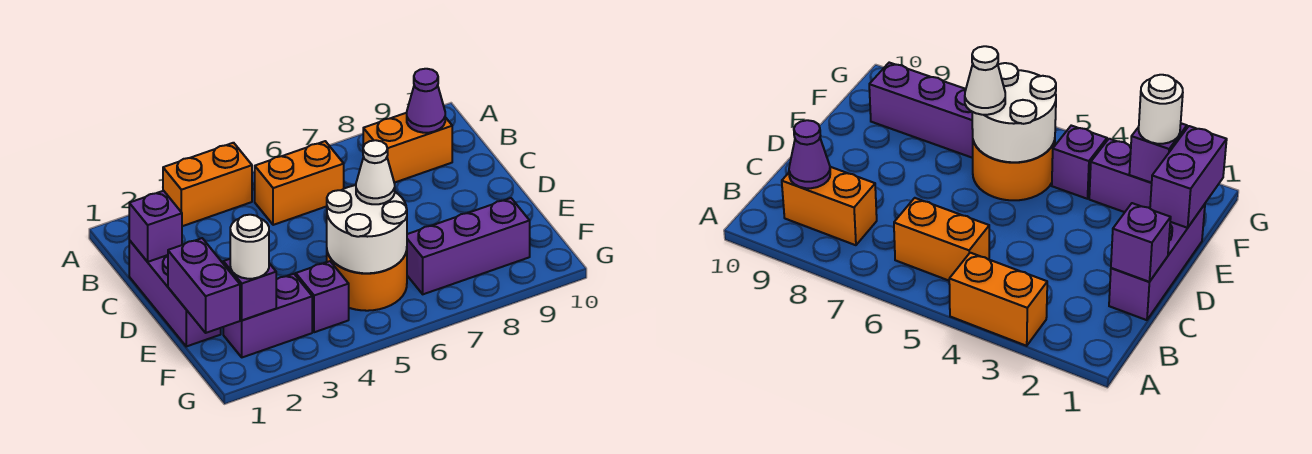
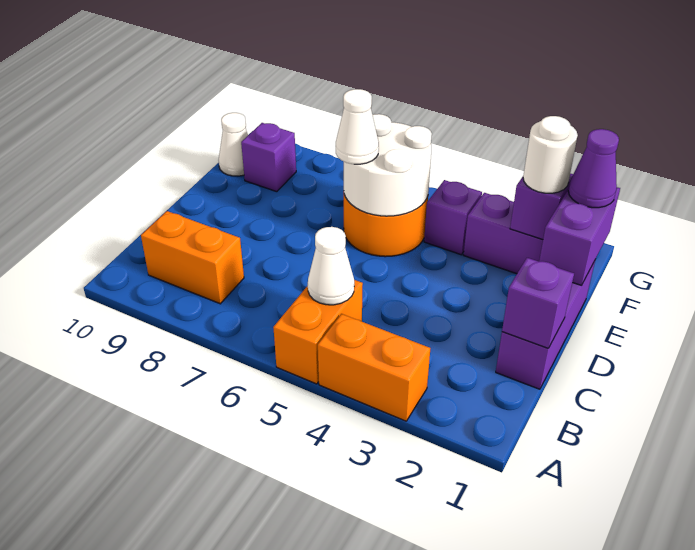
orange 1x2 brick [254,141,344,225] -> orange 1x2 brick turned to [273,280,363,384]
none -> white 1x1 cone [308,227,354,305]
purple 1x1 cone [407,69,445,133] -> purple 1x1 cone moved to [568,129,619,208]
purple 1x3 brick [407,198,530,294] -> purple 1x1 brick [241,123,296,192]
none -> white 1x1 cone [219,113,248,176]

